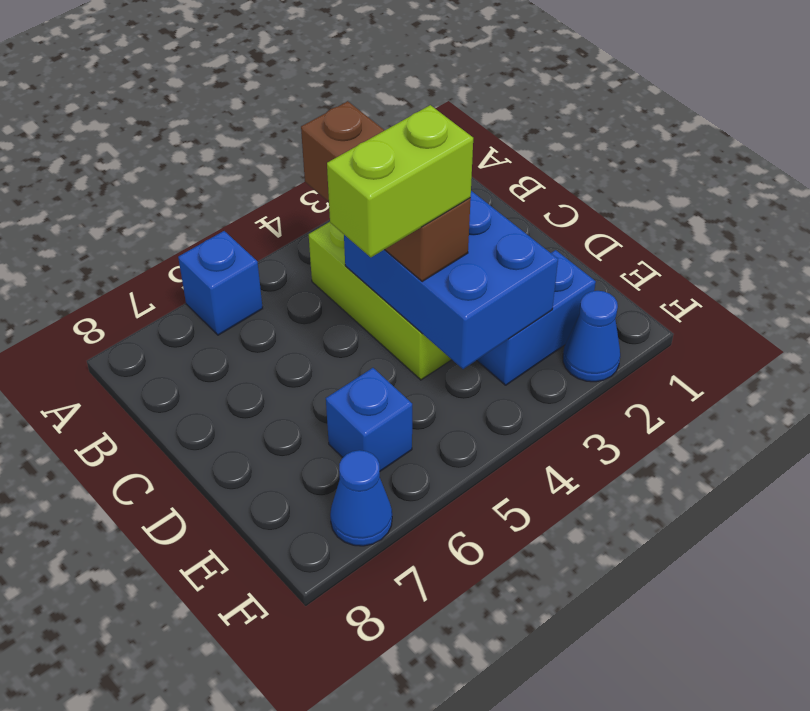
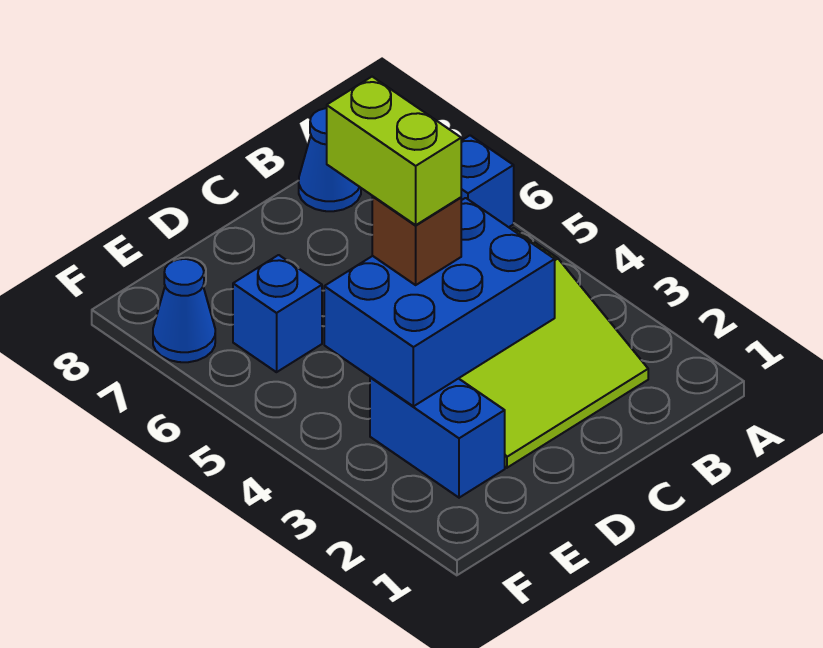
brown 1x3 brick [301,101,471,282] -> brown 1x1 brick [372,196,461,285]
blue 1x1 cone [563,291,620,382] -> blue 1x1 cone moved to [299,108,361,211]

